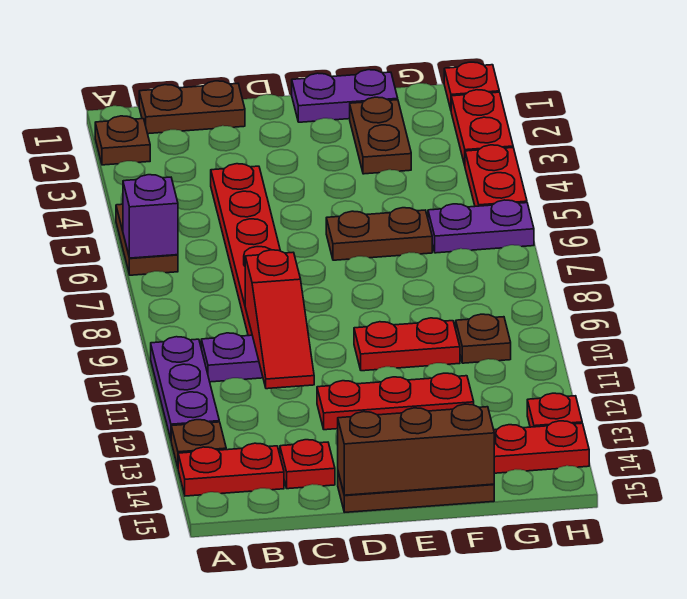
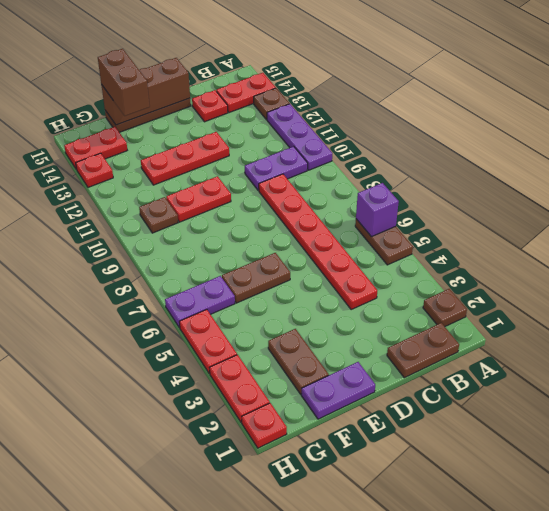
red 1x3 slope [245,250,314,389] -> none
none -> brown 1x2 brick [98,49,150,116]

